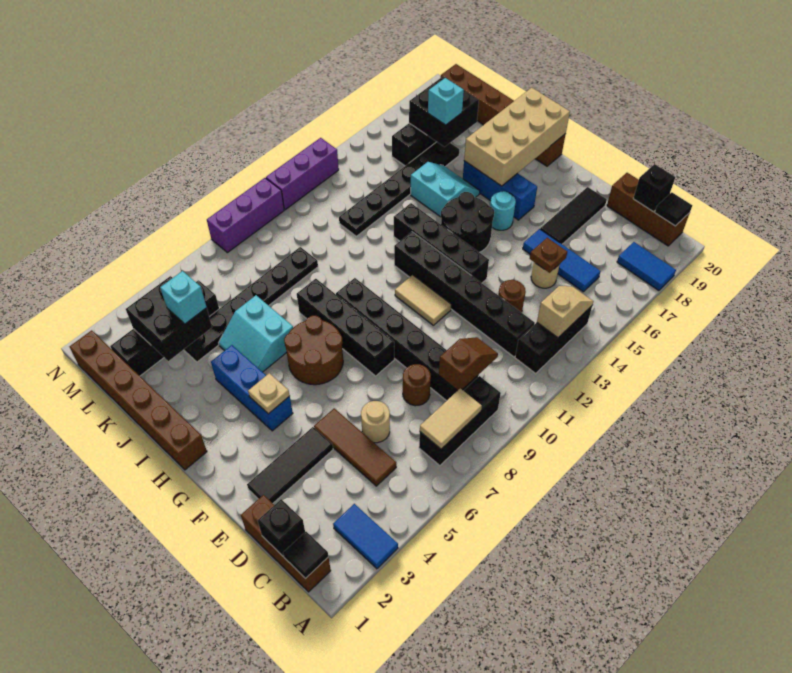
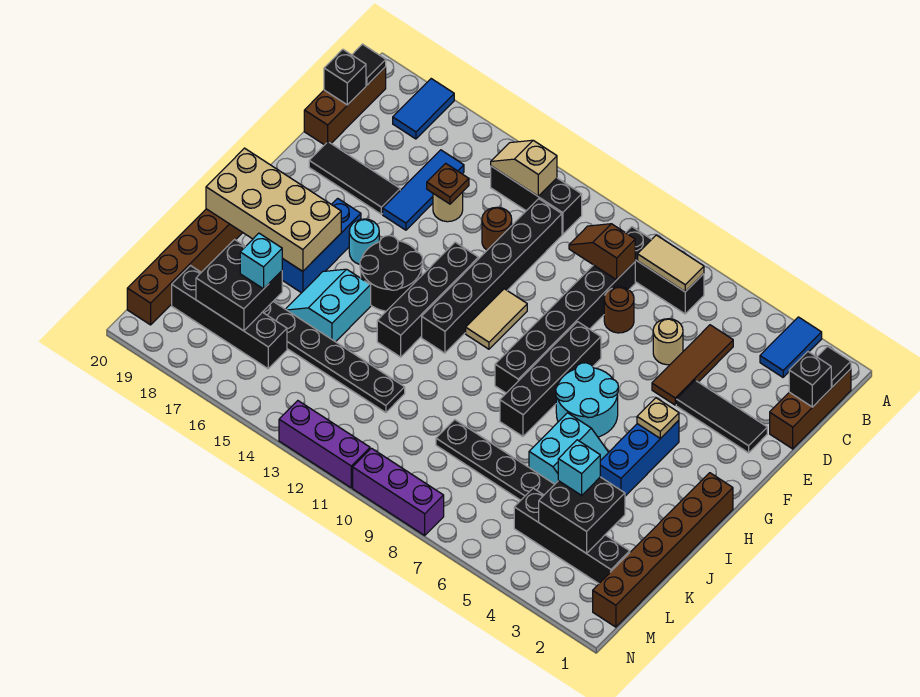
brown 2x2 round brick [284,316,343,385] -> cyan 2x2 round brick [556,363,618,437]

